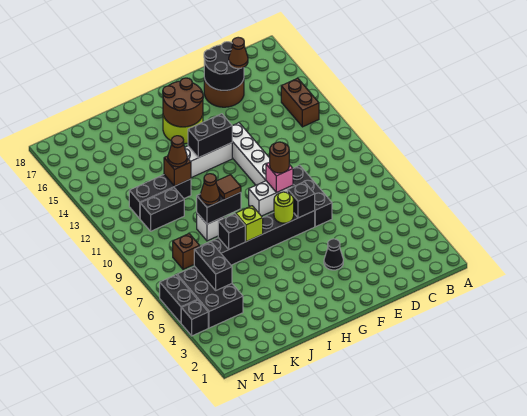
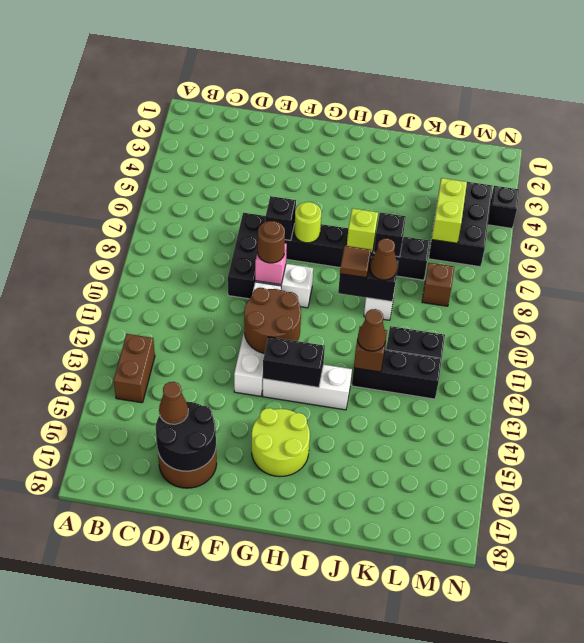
black 1x1 cone [324,239,343,270] -> none
brown 2x2 round brick [163,78,203,127] -> brown 2x2 round brick moved to [244,288,301,354]
black 1x2 brick [194,242,232,290] -> lime 1x2 brick [432,178,467,243]
black 1x2 brick [160,275,197,323] -> none

